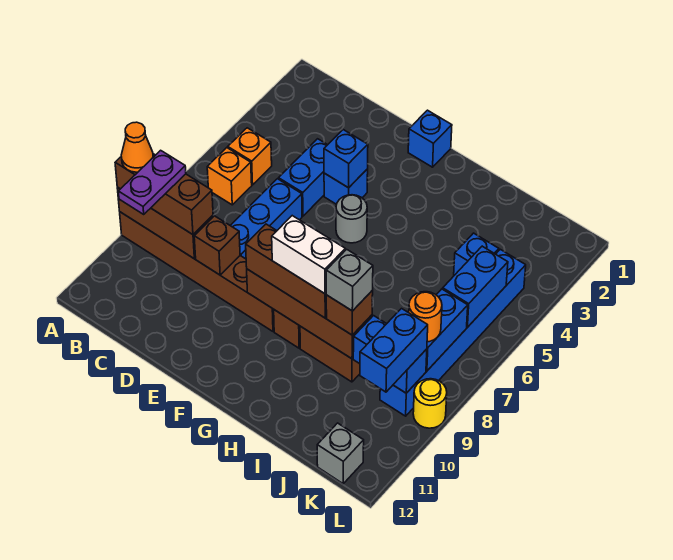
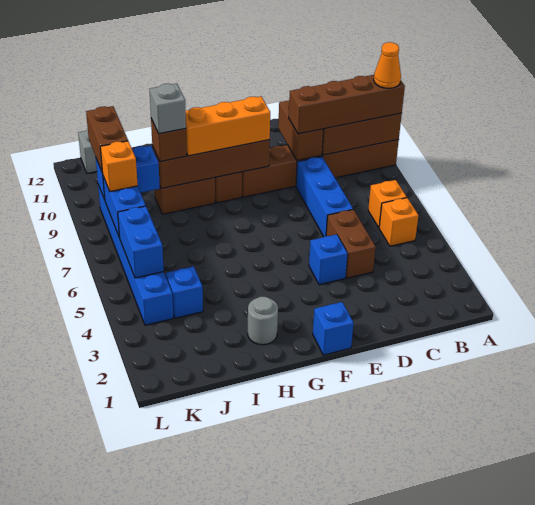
brown 1x3 brick [115,154,213,234] -> brown 1x4 brick [289,75,405,134]
purple 1x2 plate [118,150,186,214] -> none
blue 1x2 brick [278,139,327,216] -> brown 1x2 brick [326,209,376,278]
brown 1x1 brick [194,216,240,275] -> brown 1x2 brick [278,100,323,160]
blue 1x1 brick [324,130,368,188] -> none
grey 1x1 round brick [336,195,367,243] -> grey 1x1 round brick moved to [248,297,278,345]
brown 1x3 brick [246,224,327,318] -> orange 1x3 brick [185,96,270,156]
white 1x2 brick [272,216,345,294] -> none
orange 1x1 round brick [409,292,442,342] -> orange 1x1 brick [100,141,138,192]
blue 1x2 brick [360,309,428,392] -> brown 1x2 brick [86,106,128,173]
yellow 1x1 round brick [413,379,447,428] -> none

